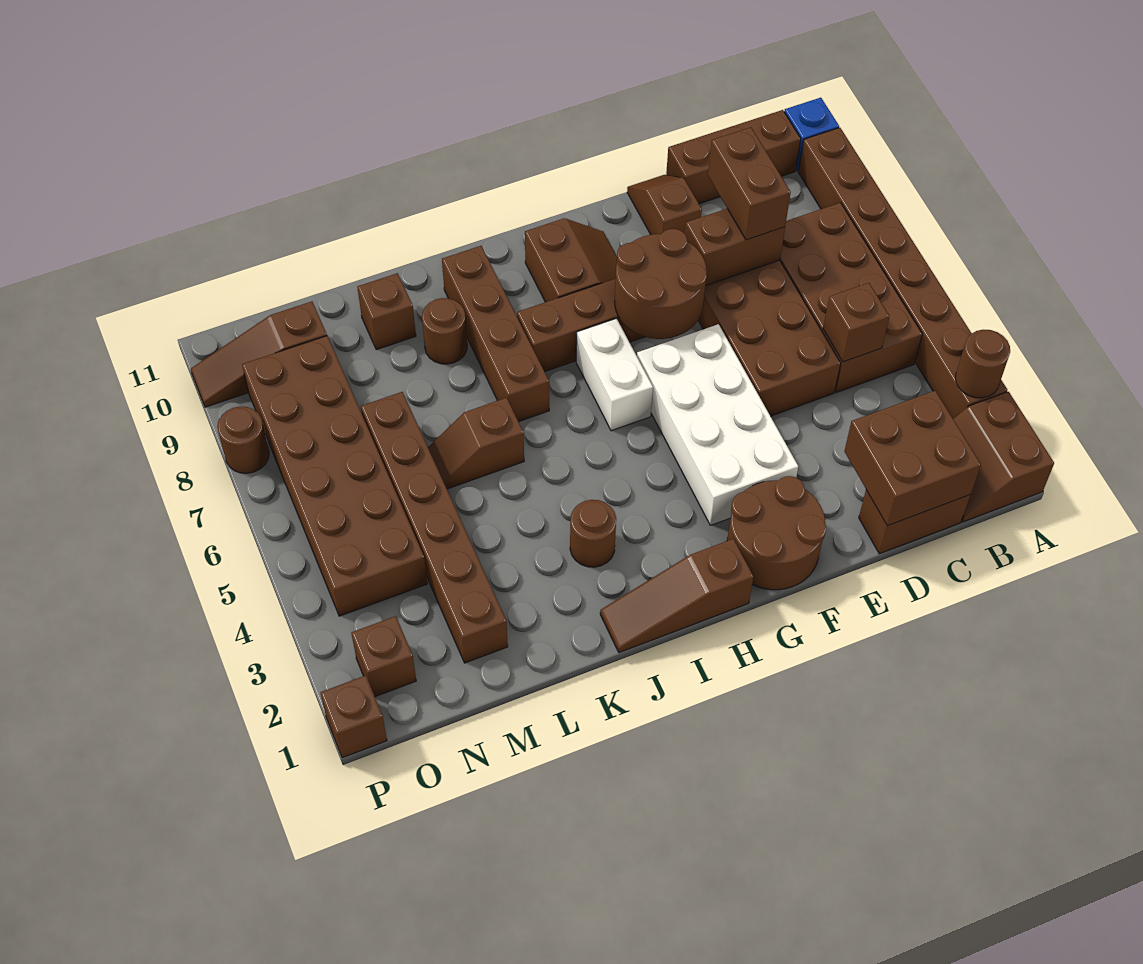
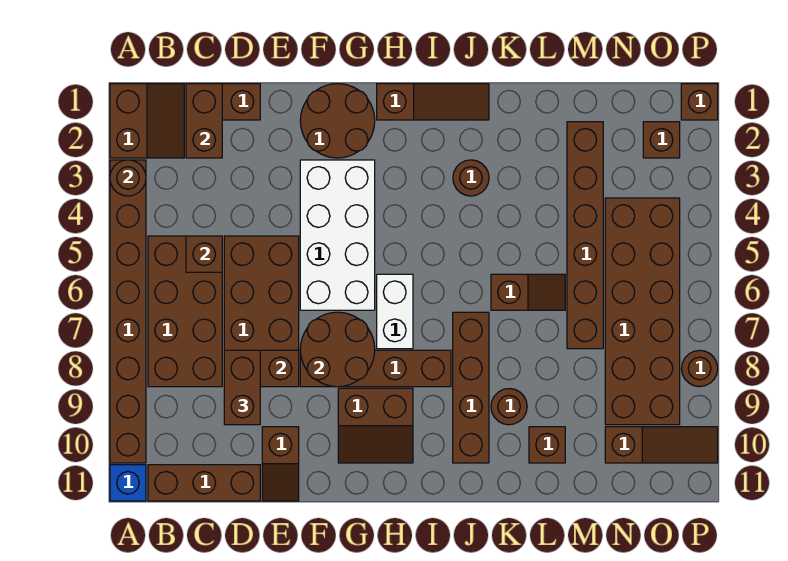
brown 2x2 brick [844,391,981,526] -> brown 1x2 brick [186,84,222,158]
brown 2x2 slope [525,218,617,302] -> brown 2x2 slope turned to [338,388,413,463]

